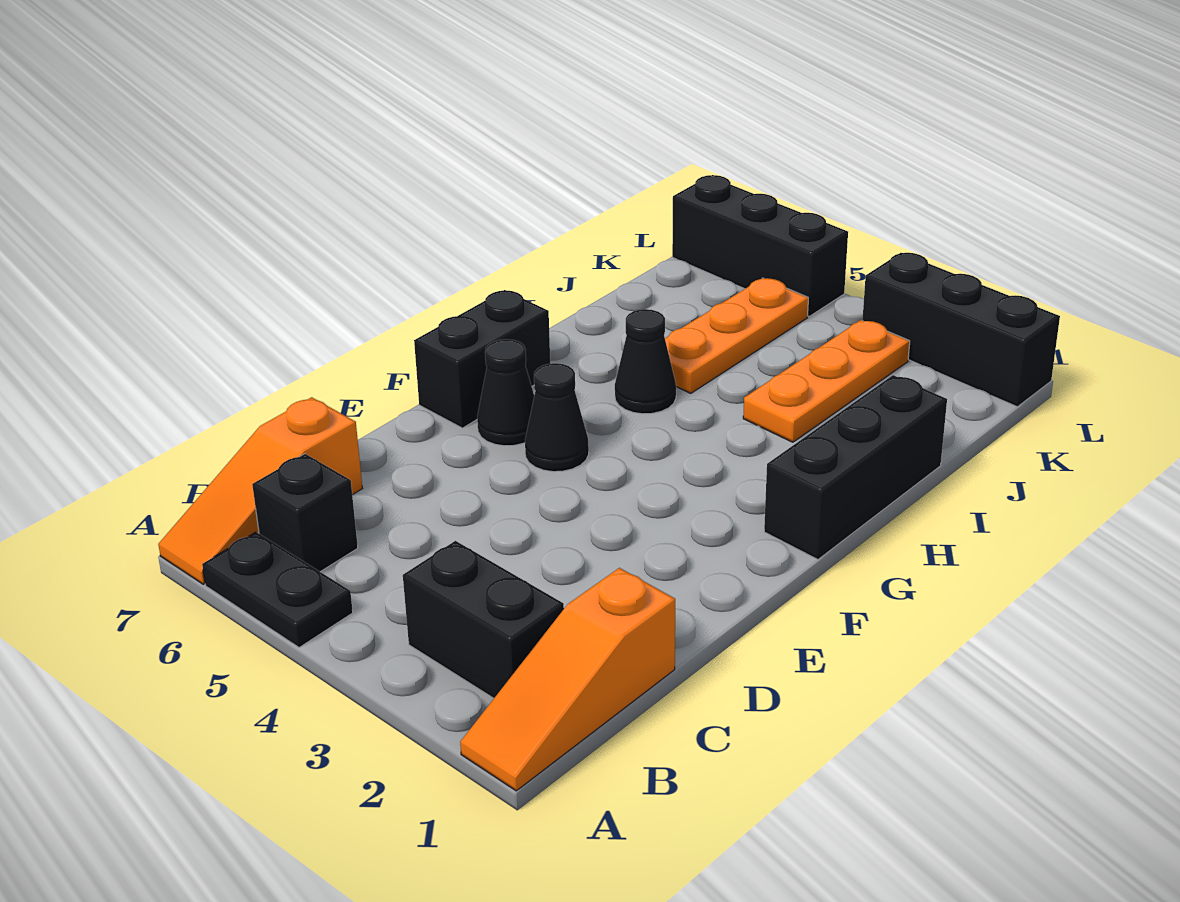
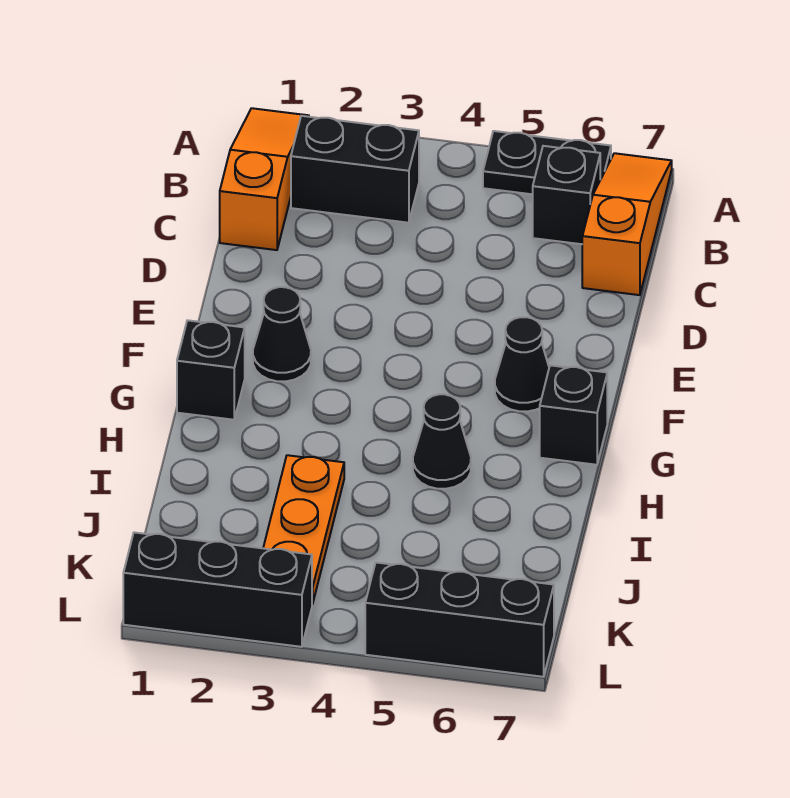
black 1x1 cone [525,363,589,472] -> black 1x1 cone moved to [253,287,311,381]
black 1x2 brick [414,290,550,428] -> black 1x1 brick [540,365,607,465]
black 1x3 brick [764,375,947,560] -> black 1x1 brick [177,320,245,420]
orange 1x3 plate [665,278,808,393] -> none

